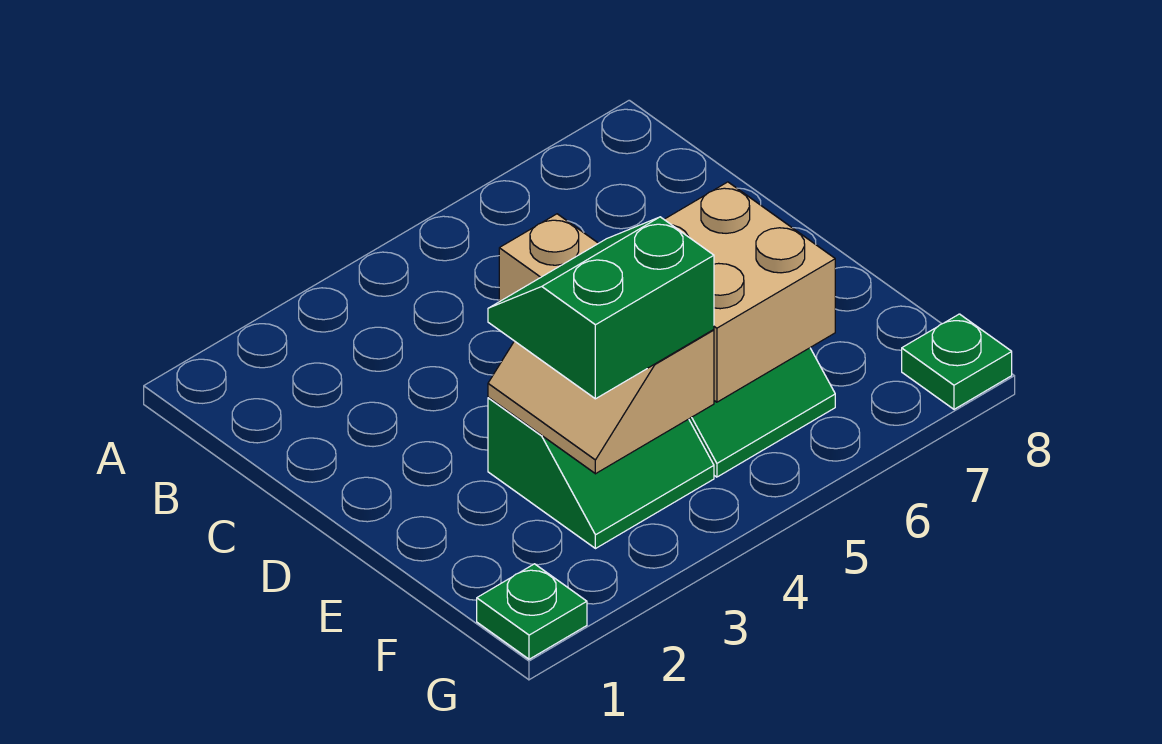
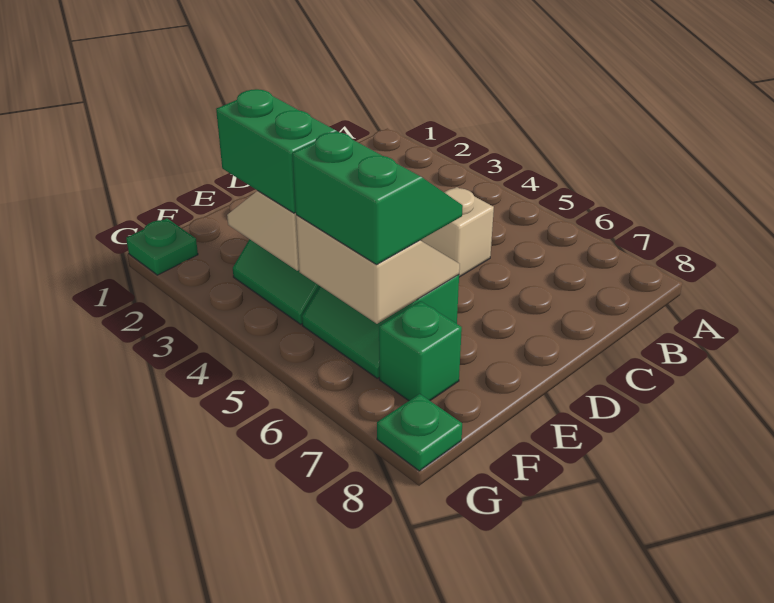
tan 2x2 brick [664,182,835,402] -> tan 2x2 slope [296,215,460,324]
none -> green 2x2 slope [292,131,463,265]
none -> green 1x1 brick [379,301,462,401]

